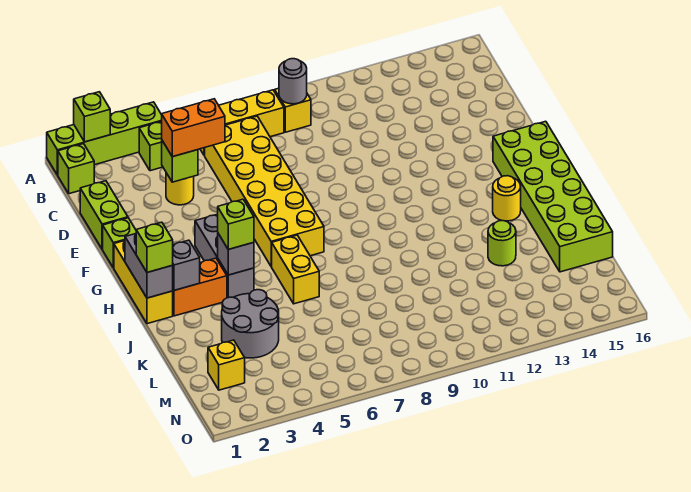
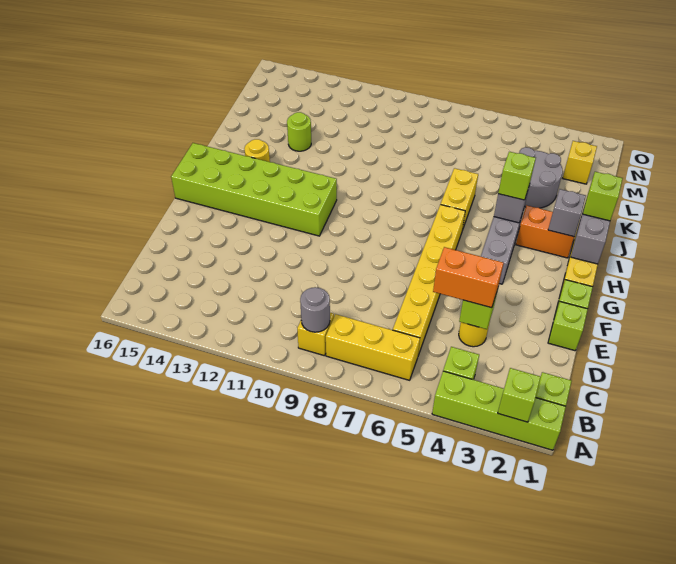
yellow 2x6 brick [205,116,324,266] -> yellow 1x6 brick [393,205,465,355]
lime 1x2 brick [80,181,128,249] -> lime 1x1 brick [548,302,588,351]
lime 2x6 brick [493,121,613,272] -> lime 2x6 brick turned to [171,143,337,236]

